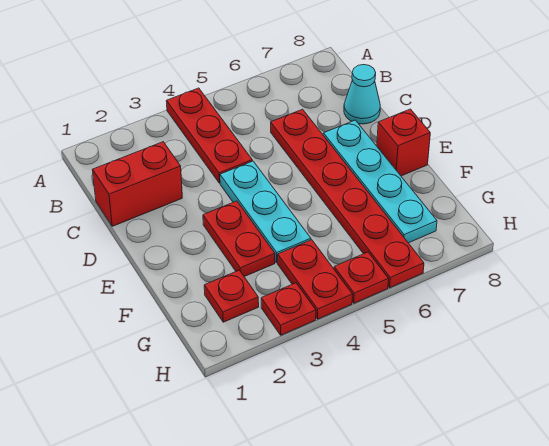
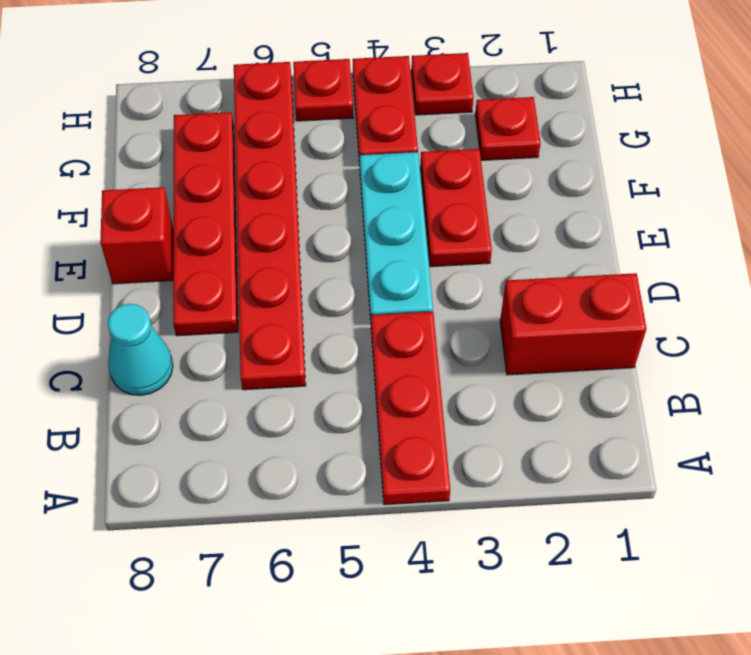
cyan 1x4 plate [323,120,437,243] -> red 1x4 plate [173,112,238,336]

